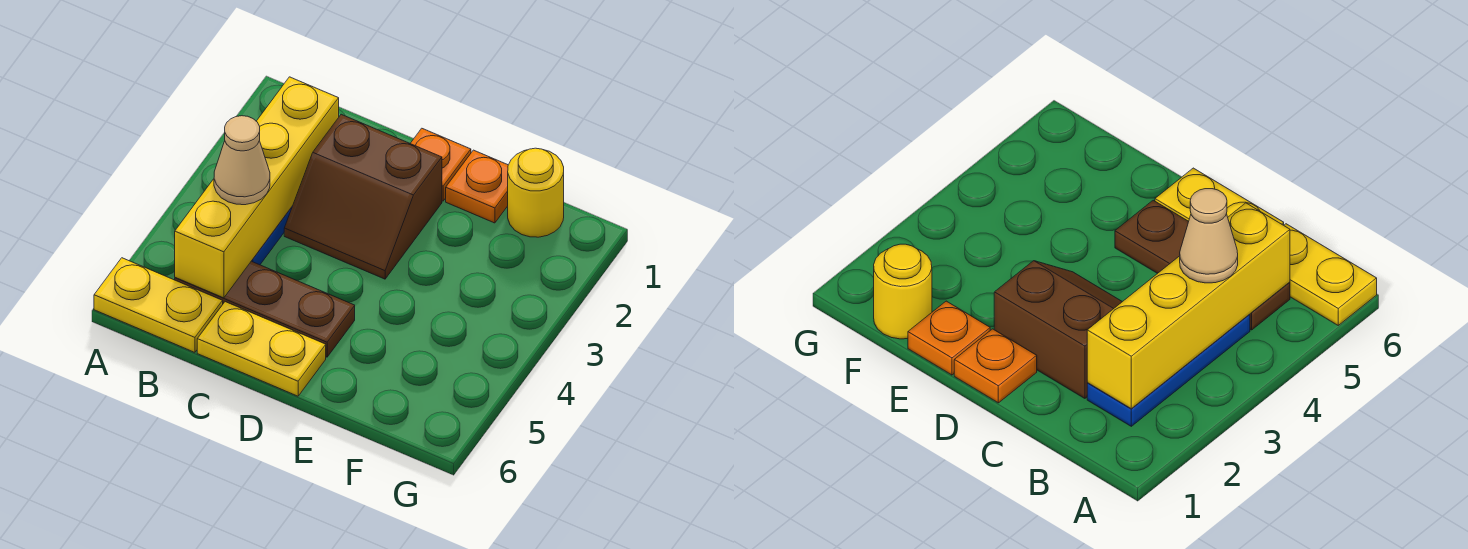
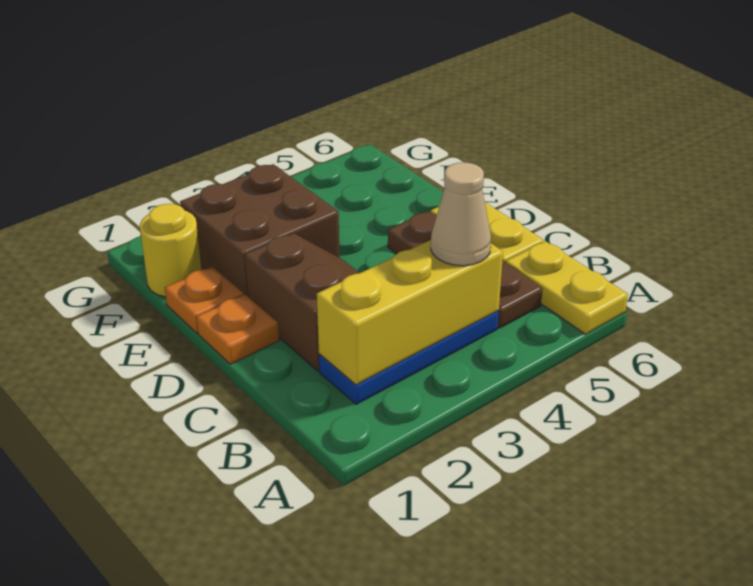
yellow 1x4 brick [175,77,339,298] -> yellow 1x3 brick [317,240,503,385]
none -> brown 2x2 brick [180,164,340,296]

